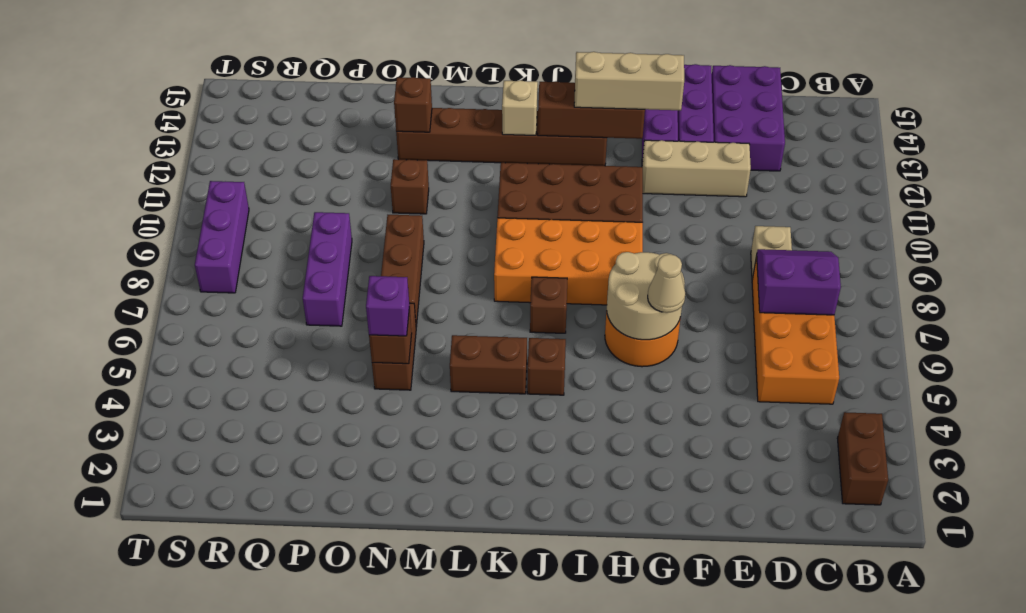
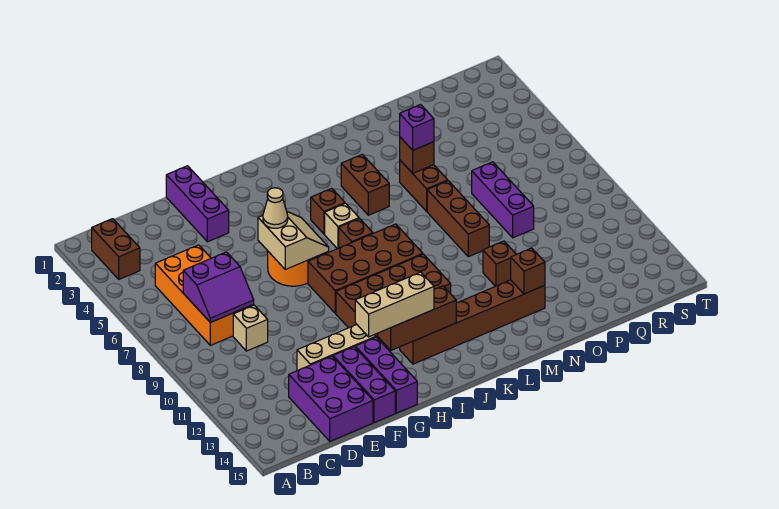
tan 2x2 round brick [607,252,685,340] -> tan 2x2 slope [258,212,329,269]
orange 2x4 brick [494,218,643,305] -> brown 2x4 brick [308,224,423,313]
brown 1x2 brick [450,335,527,394] -> brown 1x2 brick turned to [341,154,389,215]
tan 1x1 brick [502,80,538,135] -> tan 1x1 brick moved to [325,203,359,249]
purple 1x3 brick [195,181,249,293] -> purple 1x3 brick moved to [166,166,229,242]

